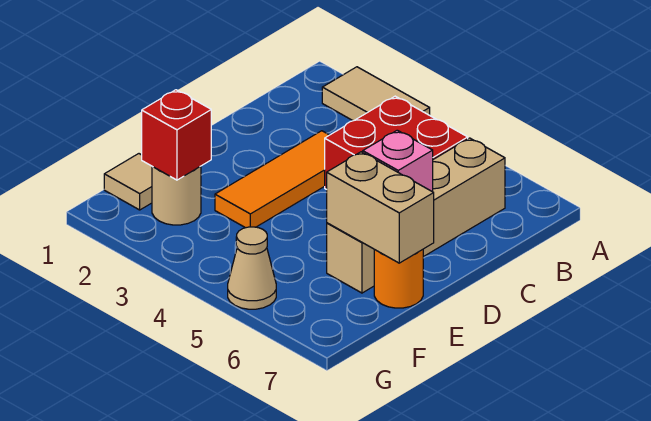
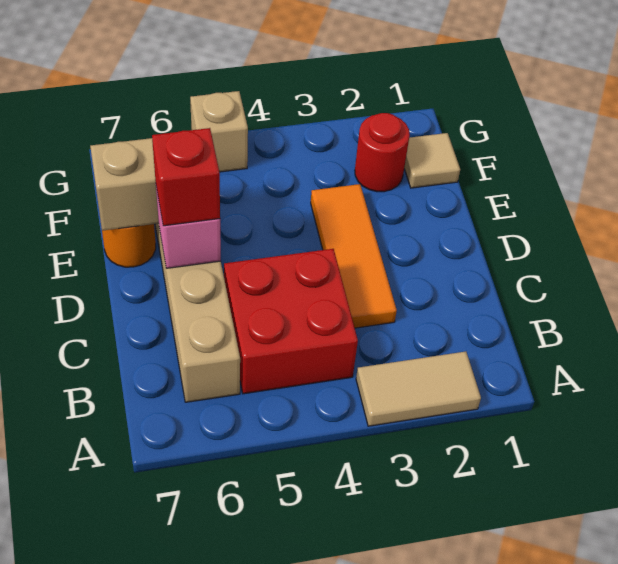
tan 1x1 round brick [152,166,201,225] -> red 1x1 round brick [355,113,410,192]
red 1x1 brick [142,90,211,180] -> red 1x1 brick moved to [152,128,220,226]
tan 1x1 cone [228,227,276,309] -> tan 1x1 brick [190,91,248,172]

